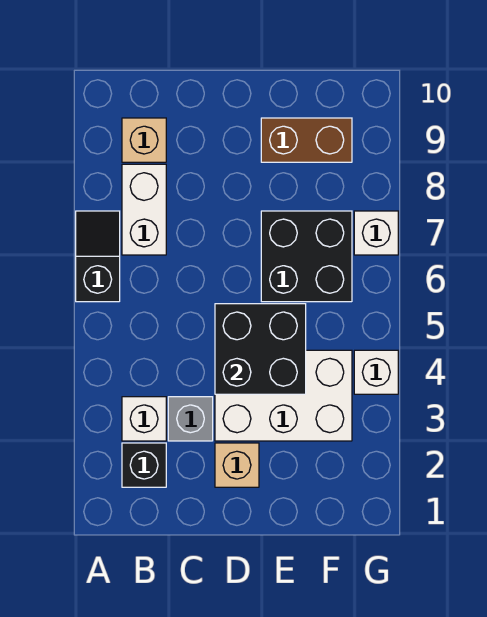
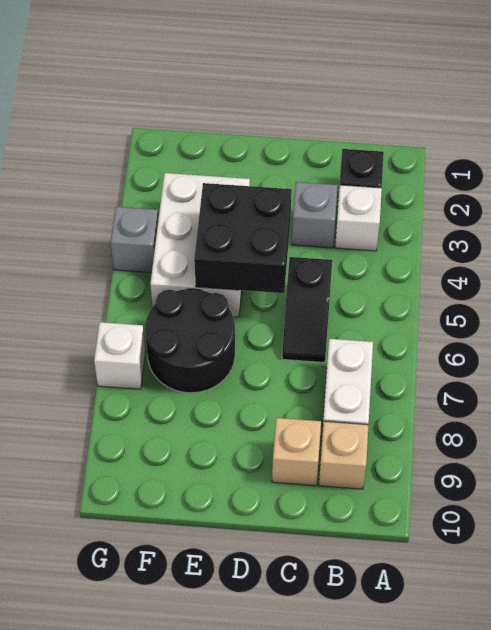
black 1x2 slope [76,211,120,302] -> black 1x2 slope moved to [282,257,332,363]
tan 1x1 brick [215,443,259,487] -> tan 1x1 brick moved to [272,418,321,486]
white 2x3 brick [215,350,352,441] -> white 2x3 brick turned to [150,173,250,317]
black 2x2 brick [261,211,352,302] -> black 2x2 round brick [145,289,235,393]
brown 1x2 brick [261,118,352,162] -> none
white 1x1 brick [354,350,398,394] -> grey 1x1 brick [111,207,158,273]

